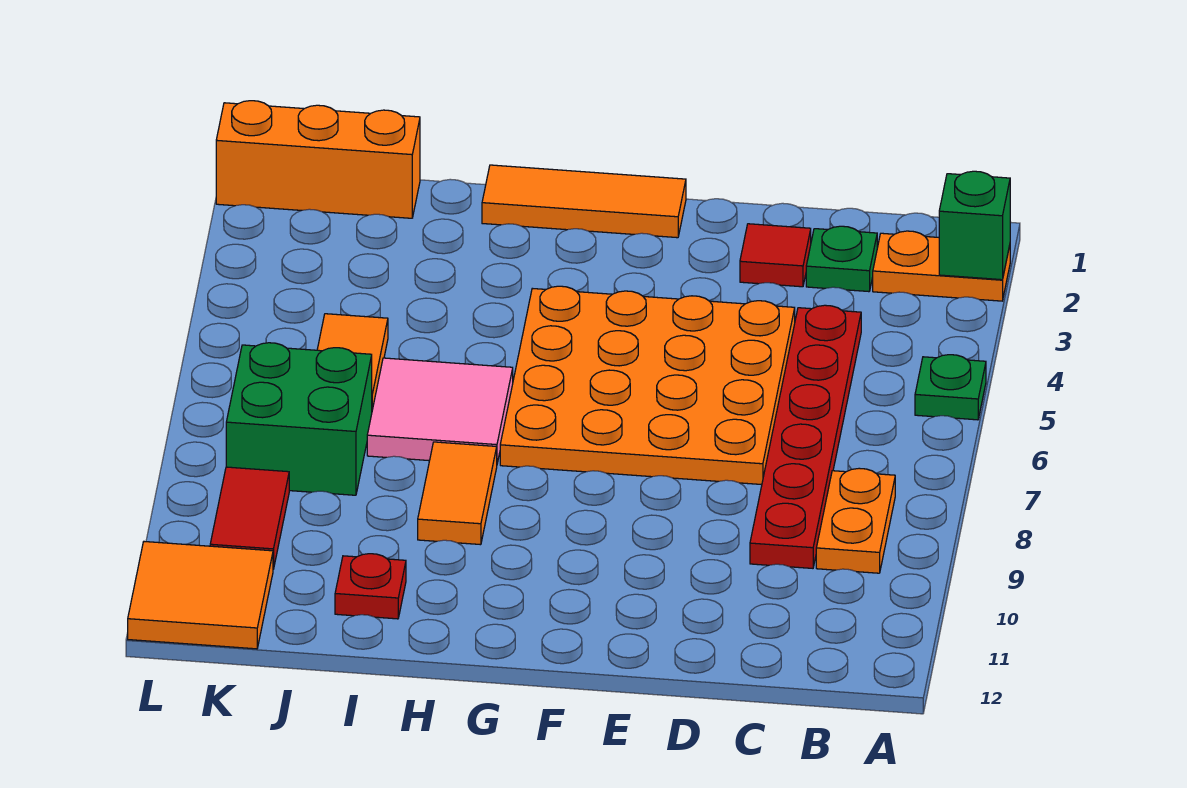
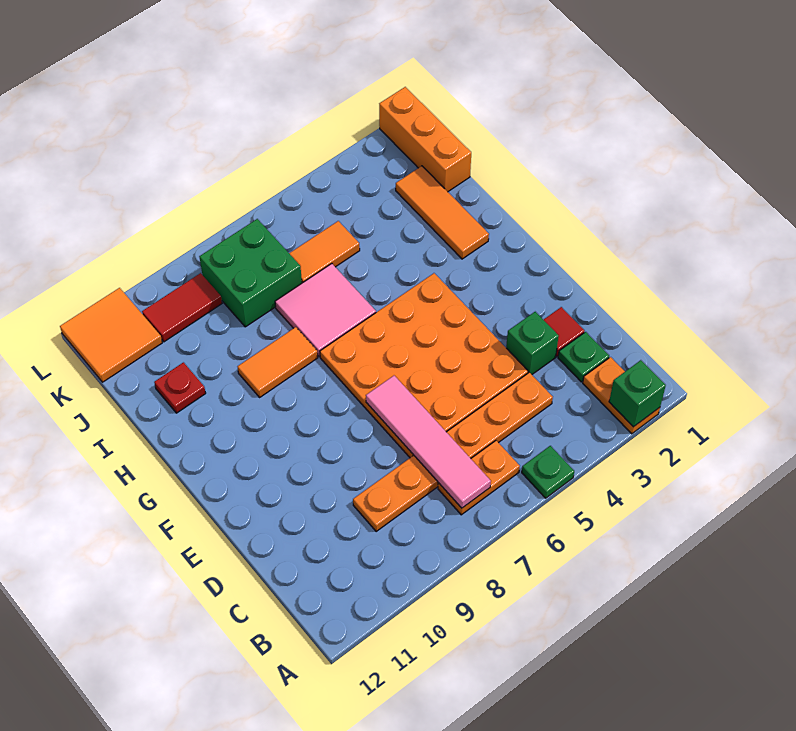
none -> pink 1x4 tile [366,376,491,508]
orange 1x2 plate [816,468,895,573] -> orange 1x2 plate moved to [438,441,520,515]
red 1x6 plate [750,305,861,568] -> orange 1x6 plate [353,372,553,531]
none -> green 1x1 brick [506,312,559,374]
orange 1x3 tile [482,165,686,238] -> orange 1x3 tile moved to [396,166,489,259]

